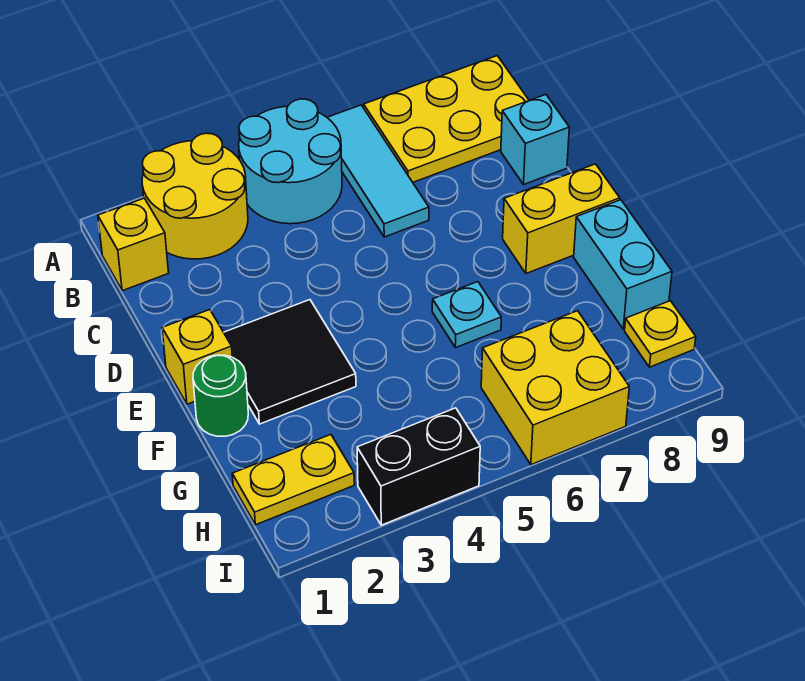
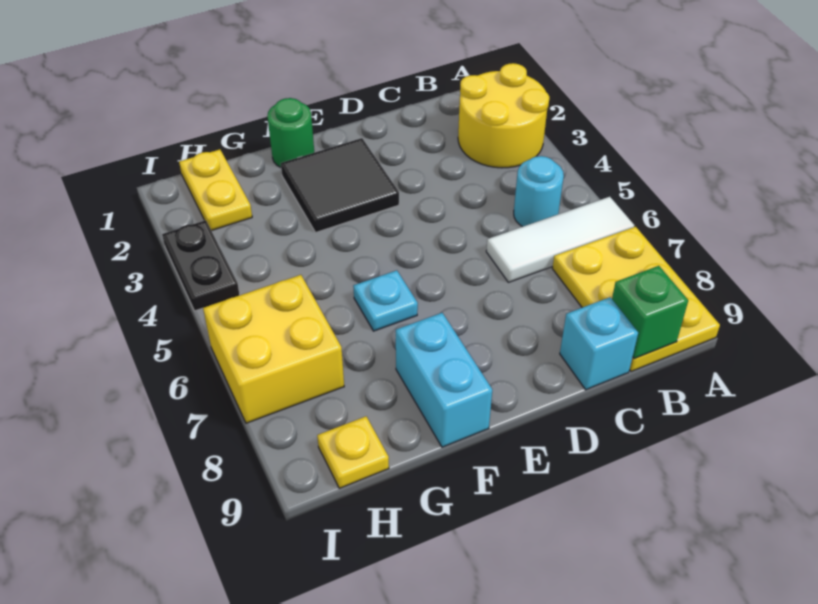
cyan 2x2 round brick [239,99,342,224] -> cyan 1x1 round brick [514,156,564,227]
cyan 1x3 tile [327,105,429,237] -> white 1x3 tile [486,197,634,282]
yellow 1x1 brick [98,198,169,291] -> none
none -> green 1x1 brick [612,266,688,359]
yellow 1x1 brick [162,310,232,404] -> none
yellow 1x2 brick [503,164,620,274] -> none
cyan 1x2 brick [574,200,672,329] -> cyan 1x2 brick turned to [396,313,492,447]
black 1x2 brick [357,408,480,525] -> black 1x2 plate [162,220,240,311]

